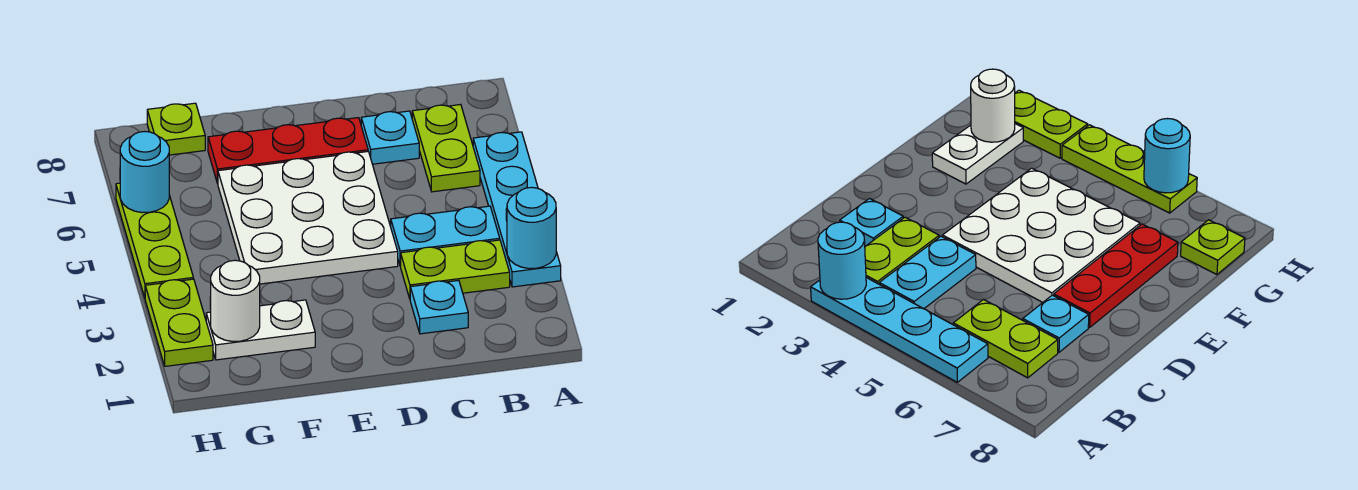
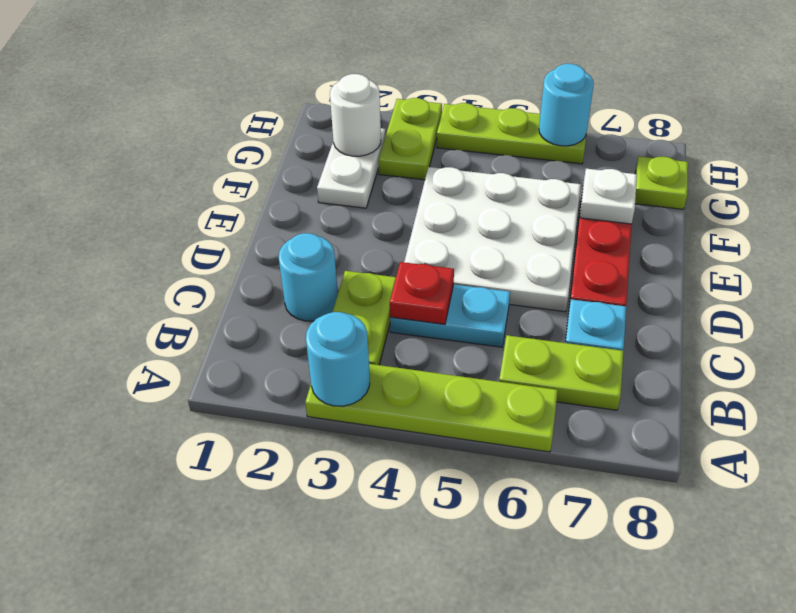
cyan 1x4 plate [473,132,561,287] -> lime 1x4 plate [305,364,558,452]
cyan 1x2 plate [391,206,500,266] -> cyan 1x2 plate turned to [390,284,510,347]
cyan 1x1 plate [410,280,468,334] -> cyan 1x1 round brick [279,233,338,321]
none -> red 1x1 plate [390,262,454,324]
none -> white 1x1 plate [580,169,637,224]
lime 1x2 plate [145,279,213,366] -> lime 1x2 plate turned to [378,98,442,180]

